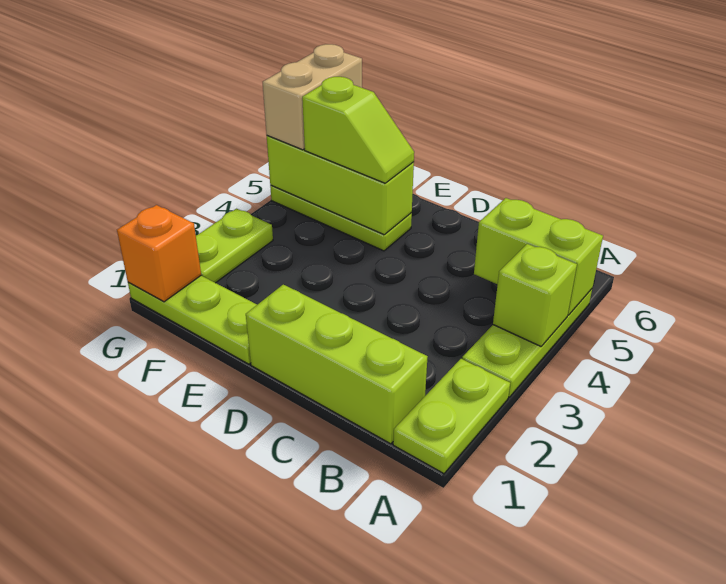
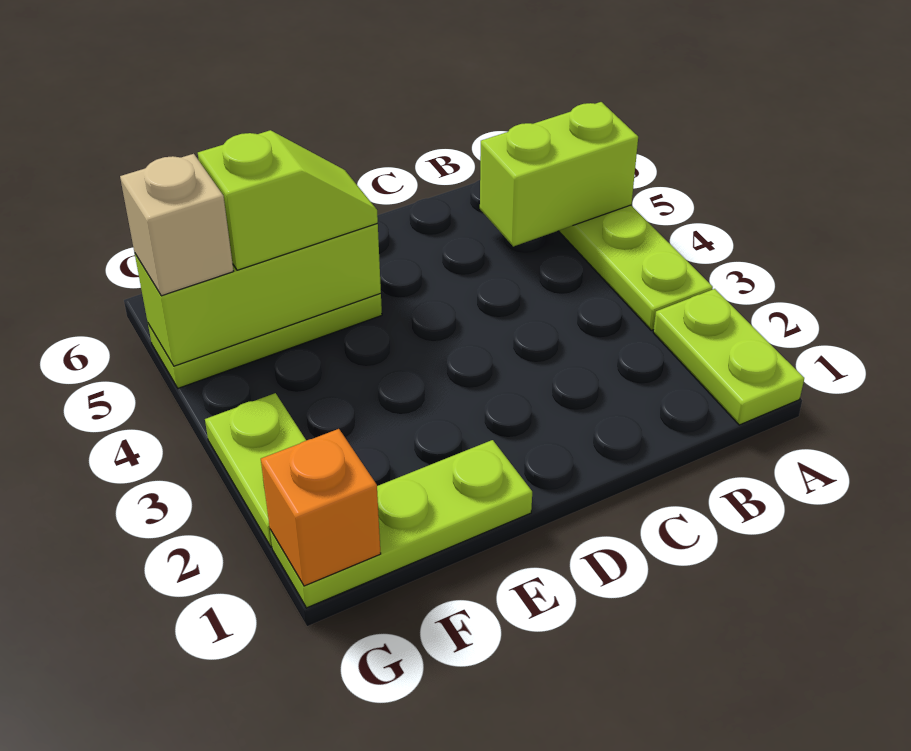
lime 1x1 brick [493,244,577,346] -> none
lime 1x3 brick [246,285,428,444] -> none
tan 1x2 brick [263,44,362,150] -> tan 1x1 brick [120,154,233,296]

